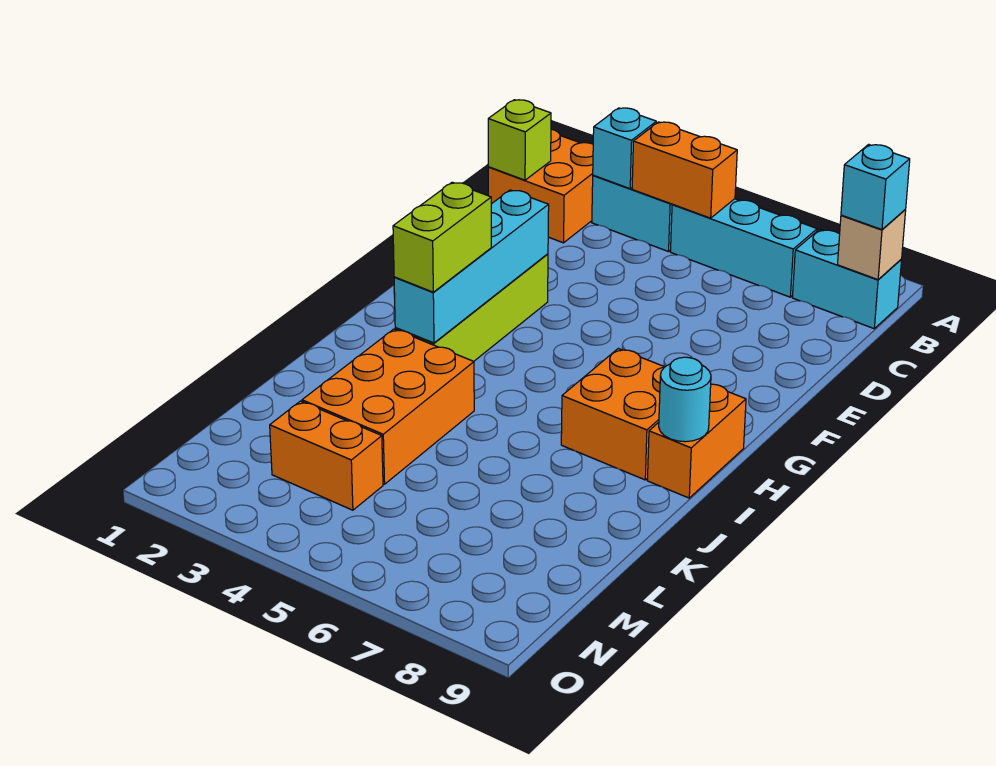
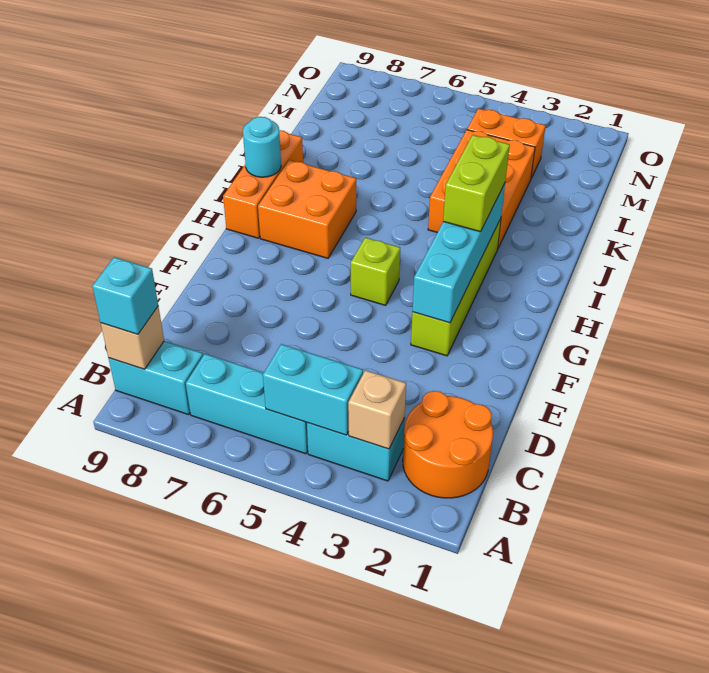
orange 2x2 brick [488,129,593,243] -> orange 2x2 round brick [403,391,493,498]
cyan 1x1 brick [593,108,656,189] -> tan 1x1 brick [348,370,406,449]
orange 1x2 brick [632,122,737,218] -> cyan 1x2 brick [263,344,363,435]
lime 1x1 brick [488,100,551,180] -> lime 1x1 brick moved to [350,238,400,305]
orange 1x2 brick [647,384,746,498] -> orange 1x3 brick [223,130,303,238]

